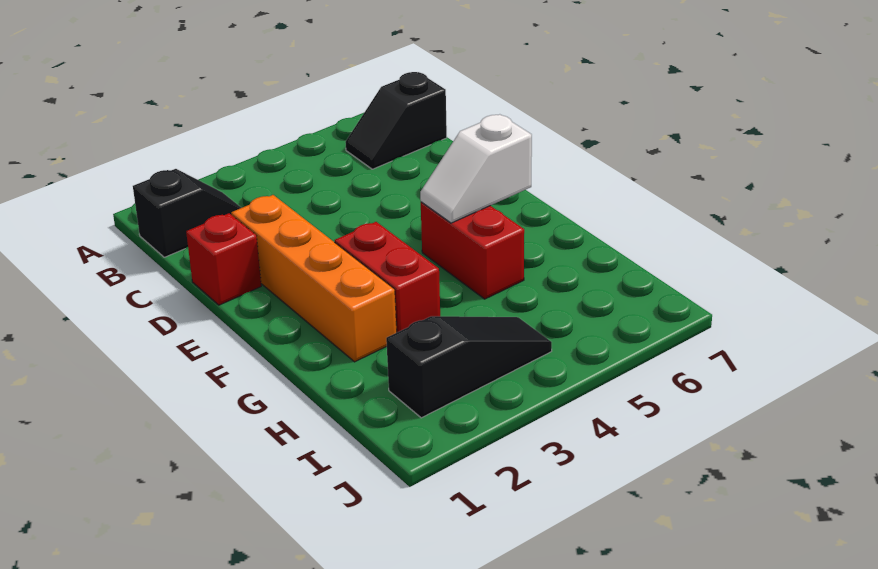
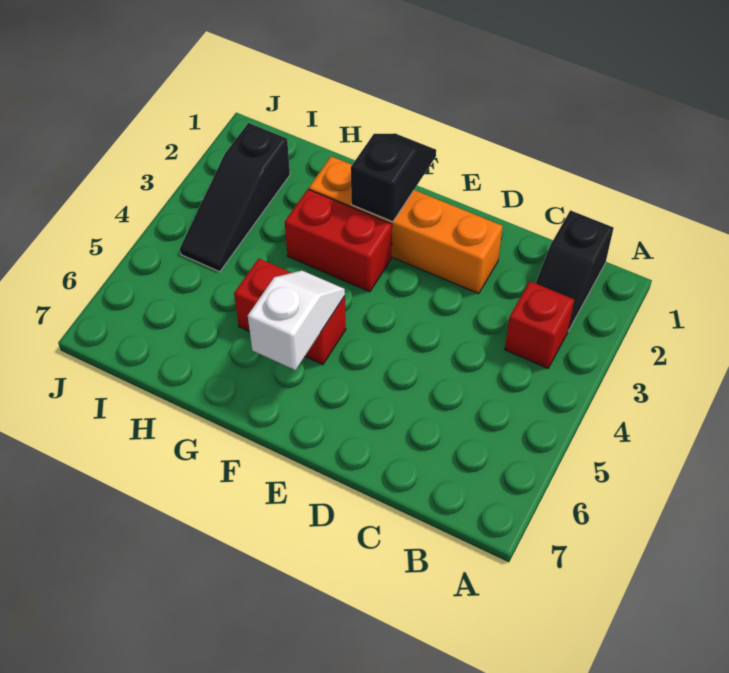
black 1x2 slope [345,72,447,169] -> black 1x2 slope moved to [351,133,436,222]
red 1x1 brick [186,213,261,305] -> red 1x1 brick moved to [505,281,574,368]

